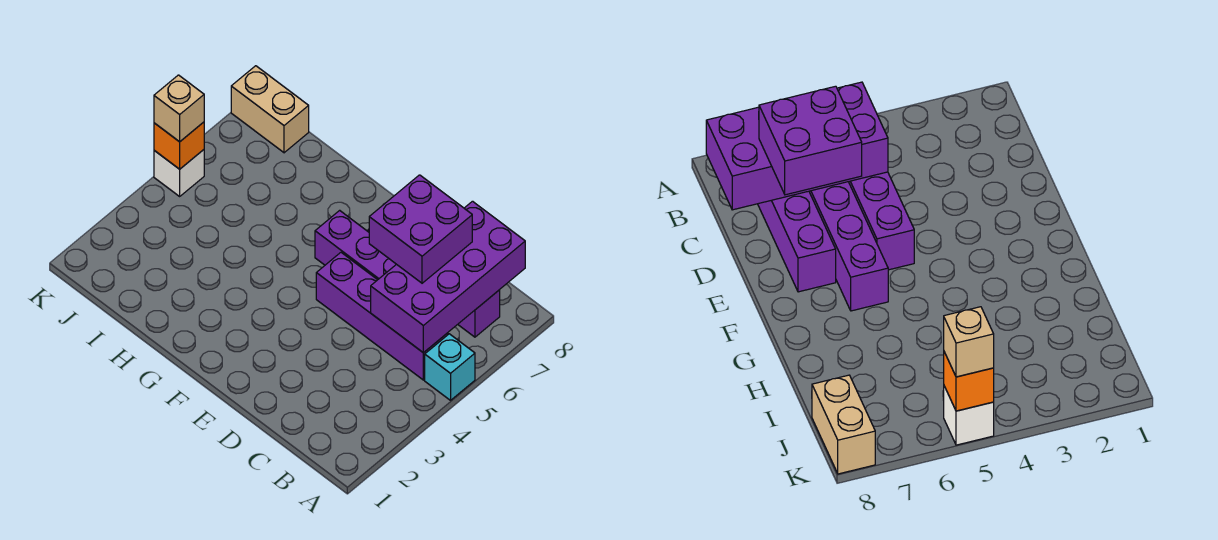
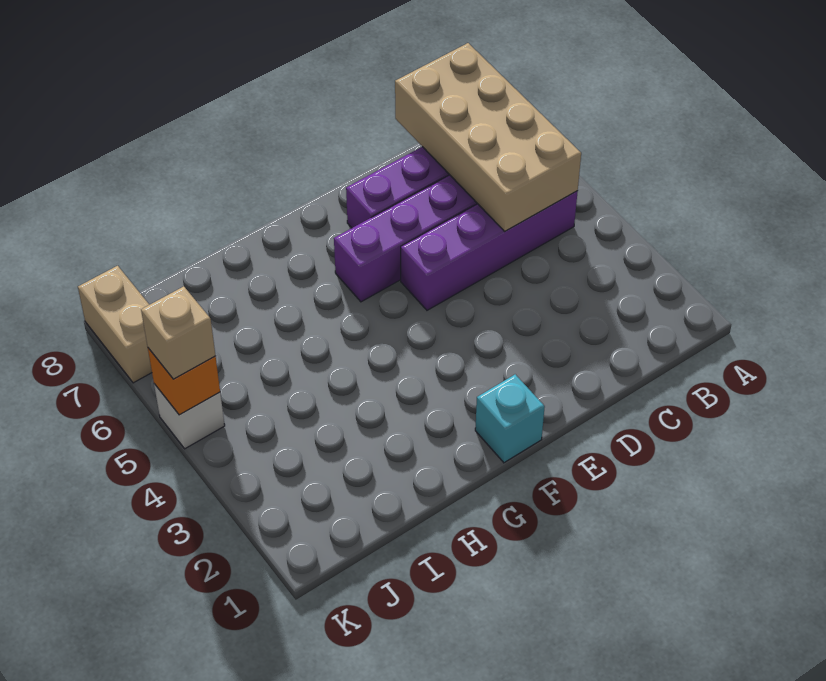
cyan 1x1 brick [425,334,475,400] -> cyan 1x1 brick moved to [475,374,545,463]
purple 2x4 brick [371,201,525,353] -> tan 2x4 brick [395,43,581,231]
purple 2x2 brick [369,175,472,283] -> none
tan 1x2 brick [231,66,309,153] -> tan 1x2 brick turned to [78,266,152,383]

